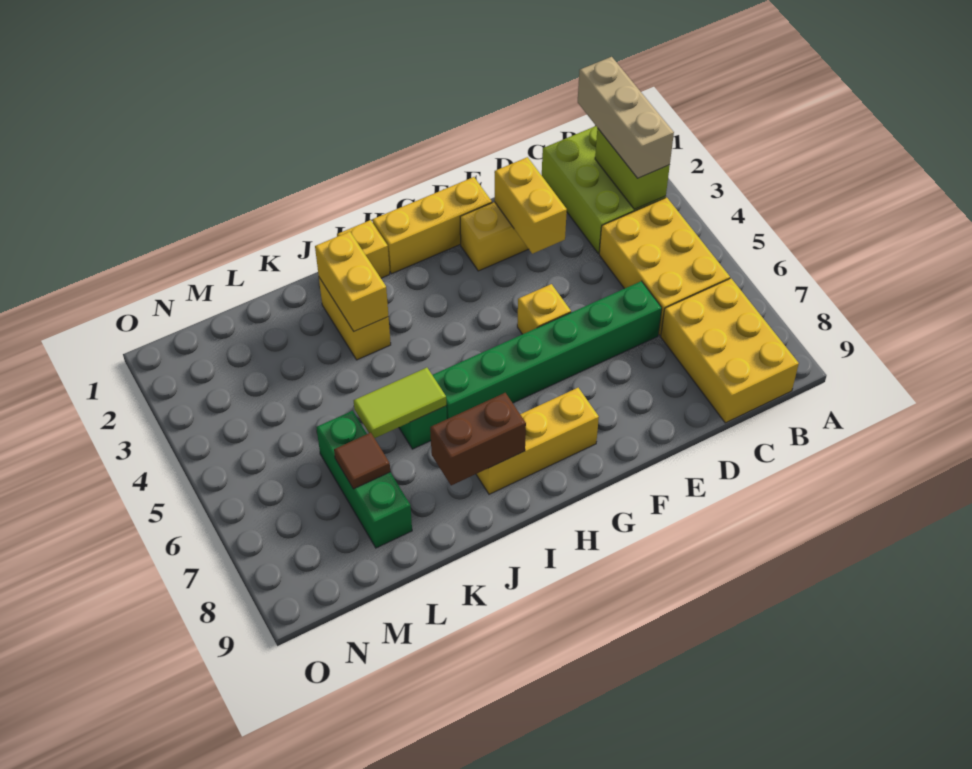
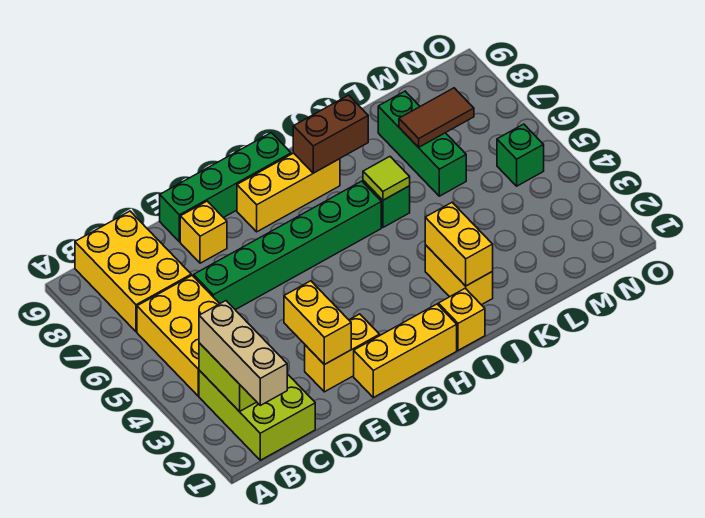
none -> green 1x4 brick [160,133,291,242]
yellow 1x1 brick [517,284,571,334] -> yellow 1x1 brick moved to [180,201,227,263]
lime 1x2 tile [354,368,446,438] -> lime 1x1 tile [363,157,410,200]
brown 1x1 tile [334,433,390,489] -> brown 1x2 tile [399,88,474,147]
none -> green 1x1 brick [497,124,544,186]

